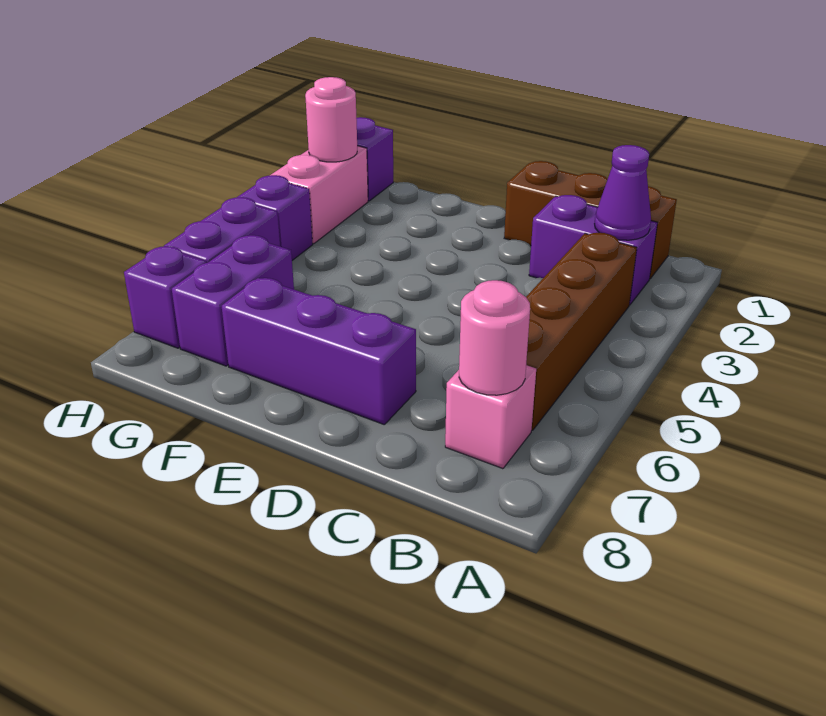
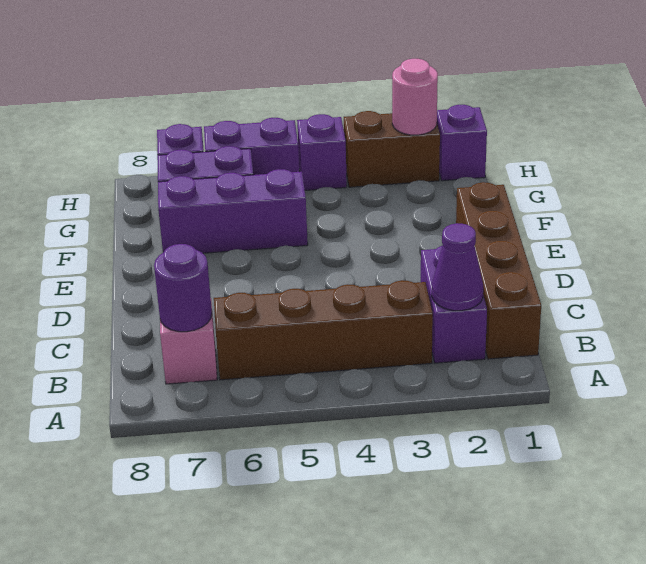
brown 1x3 brick [504,161,677,279] -> brown 1x4 brick [456,182,541,359]
pink 1x1 round brick [459,280,530,395] -> purple 1x1 round brick [154,244,212,332]
purple 1x3 brick [222,278,416,424] -> purple 1x3 brick turned to [158,169,308,253]
pink 1x2 brick [271,146,368,244] -> brown 1x2 brick [344,111,440,187]

